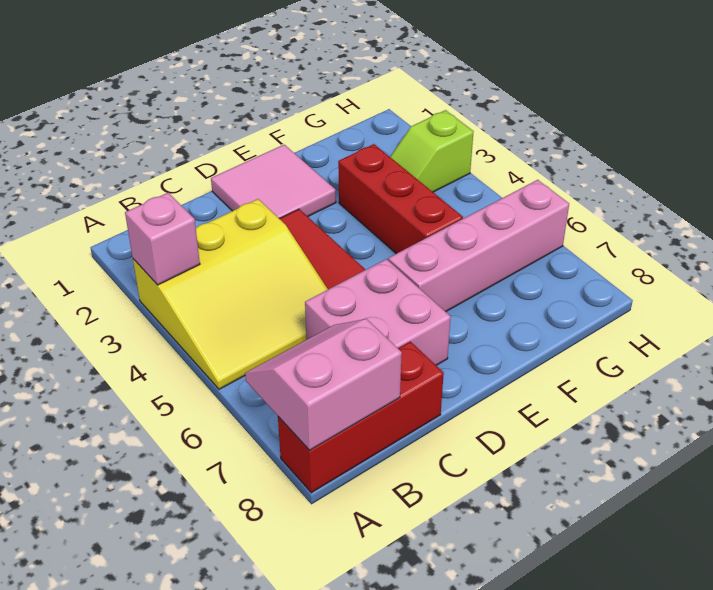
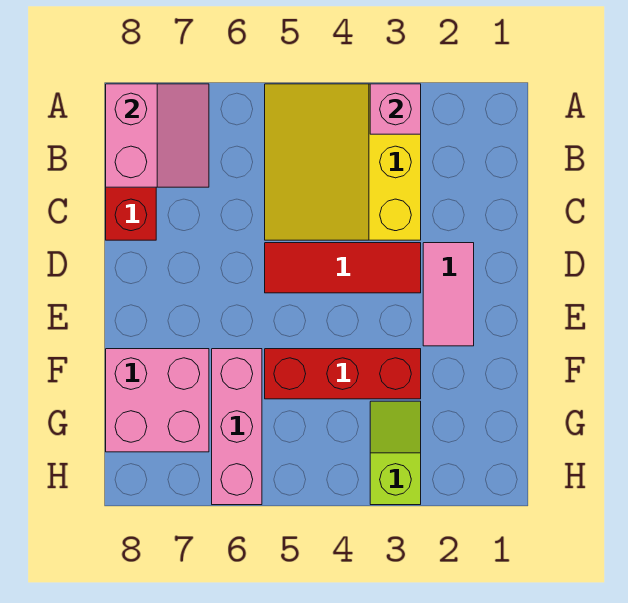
pink 2x2 brick [305,259,451,365] -> pink 2x2 brick moved to [106,349,209,452]
pink 2x2 tile [211,145,336,218] -> pink 1x2 tile [423,243,474,346]
pink 1x4 brick [388,180,569,312] -> pink 1x3 brick [212,349,262,505]

